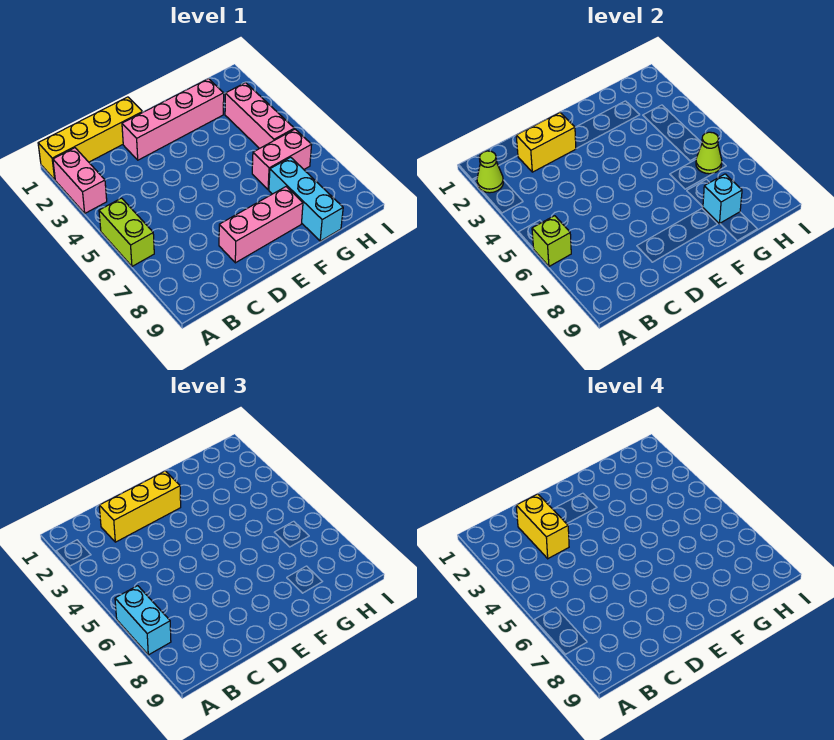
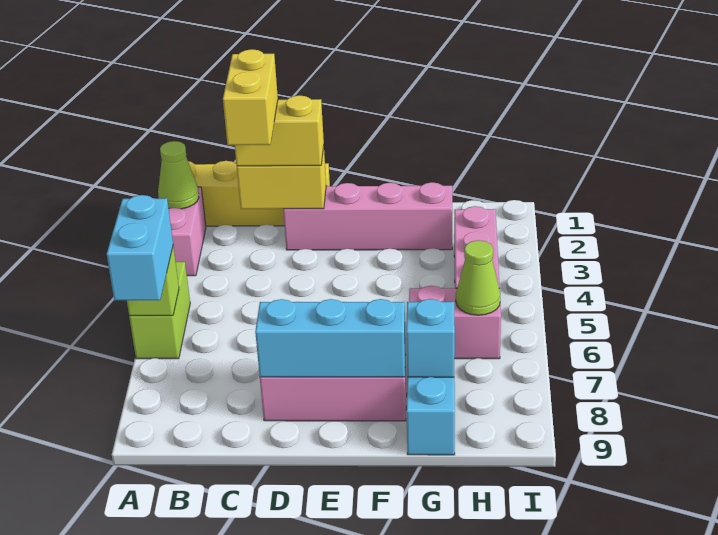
yellow 1x3 brick [99,471,181,542] -> yellow 1x2 brick [235,95,324,166]
none -> cyan 1x3 brick [255,299,406,377]

